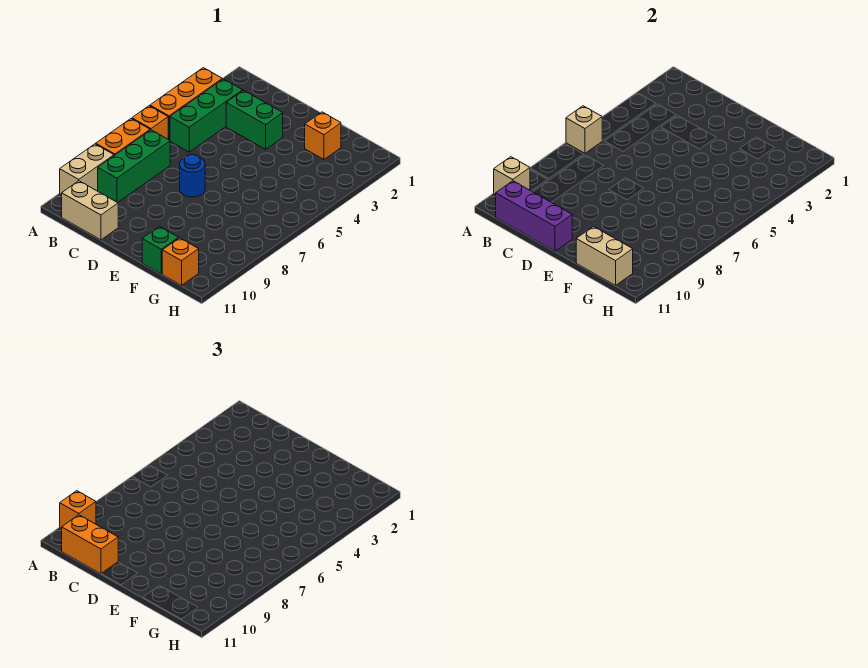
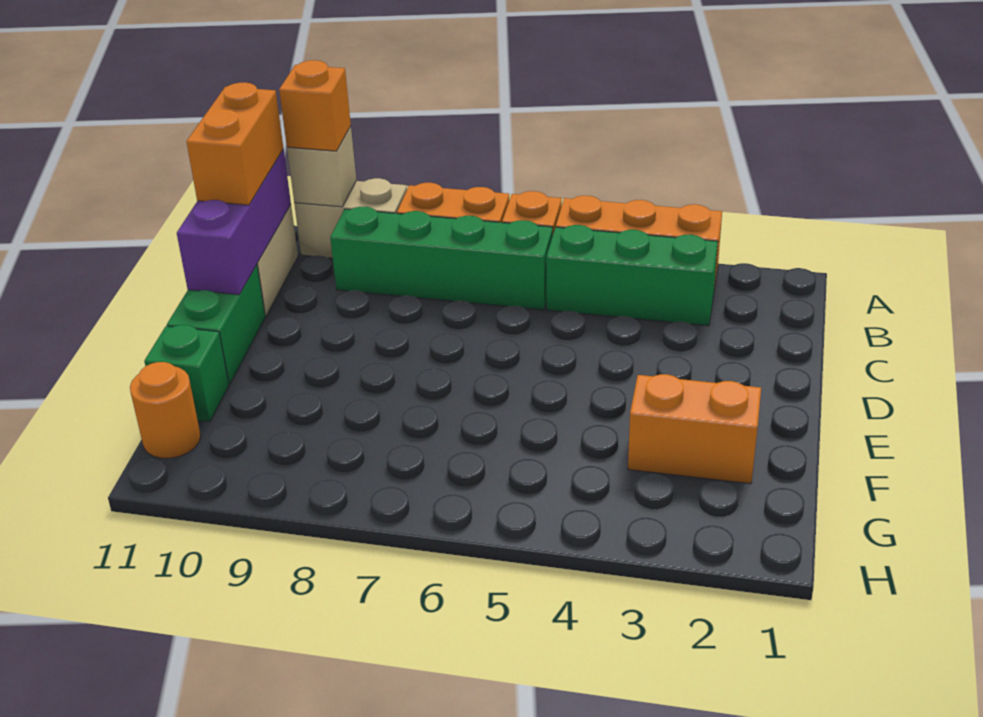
tan 1x1 brick [566,106,602,153] -> none
green 1x3 brick [98,130,170,203] -> green 1x4 brick [330,207,553,310]
green 1x2 brick [226,91,283,149] -> green 1x2 brick moved to [167,265,265,384]
blue 1x1 round brick [180,155,205,197] -> none
orange 1x1 brick [305,112,341,159] -> orange 1x2 brick [628,374,761,484]
tan 1x2 brick [576,227,633,285] -> none
orange 1x1 brick [162,238,199,285] -> orange 1x1 round brick [130,362,201,458]

